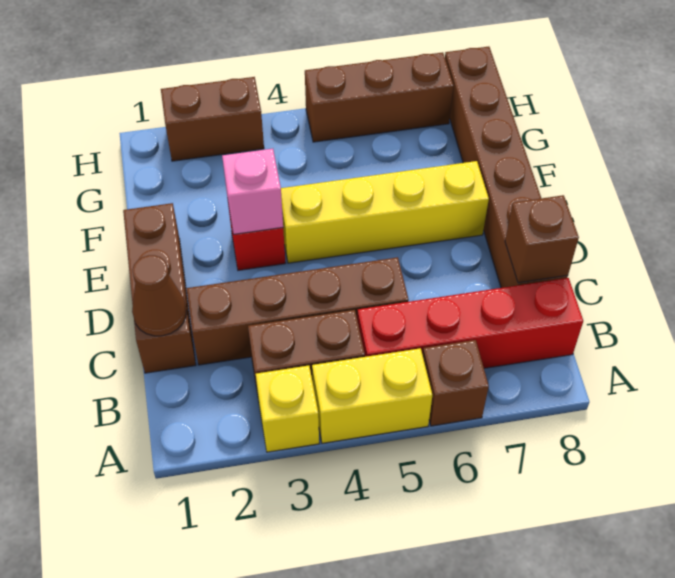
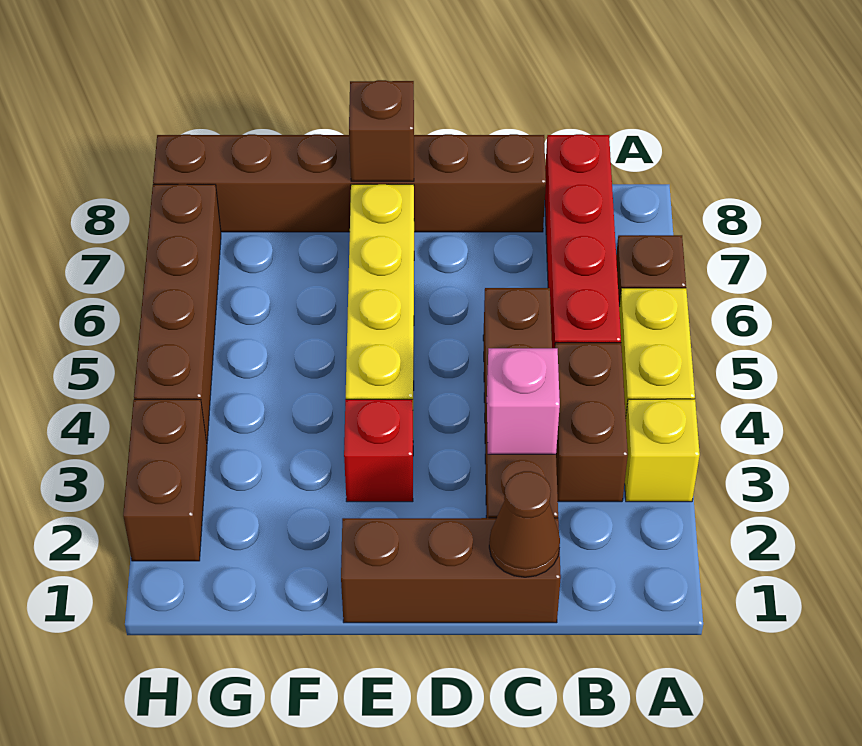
brown 1x1 brick [505,195,579,283] -> brown 1x1 brick moved to [349,80,414,181]
pink 1x1 brick [222,149,283,234] -> pink 1x1 brick moved to [487,348,560,454]
brown 1x3 brick [305,52,453,142] -> brown 1x4 brick [134,184,221,442]

